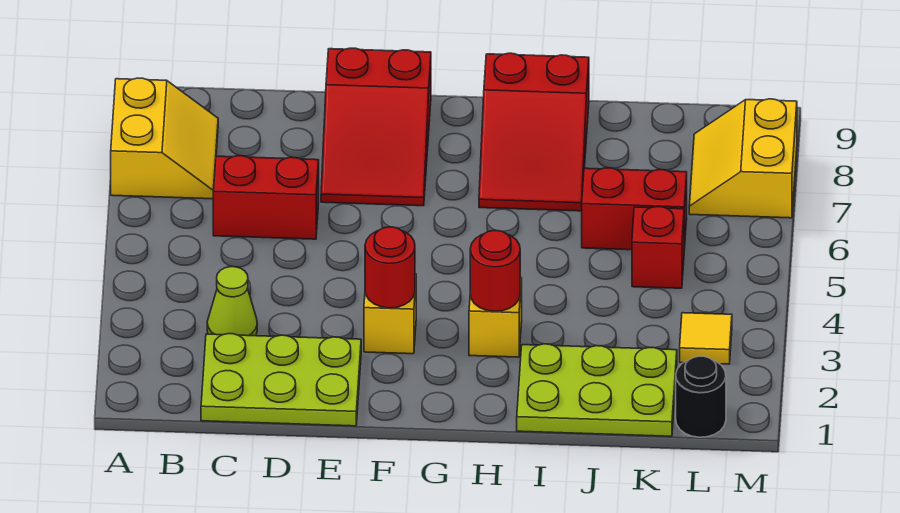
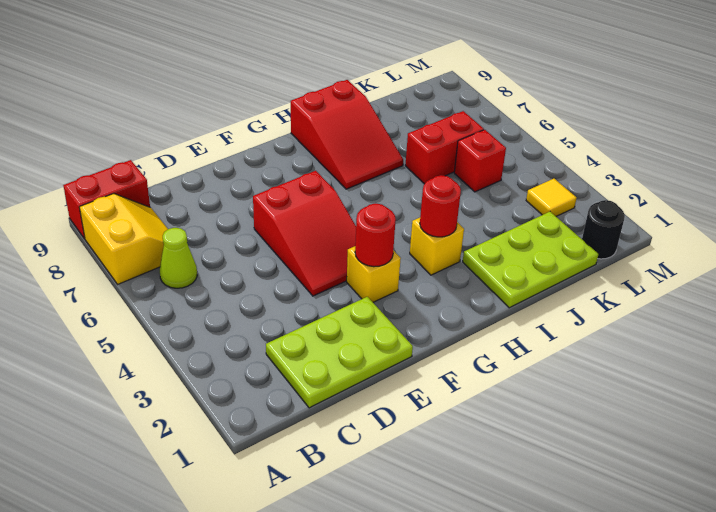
lime 1x1 cone [207,267,257,336] -> lime 1x1 cone moved to [160,228,197,288]
red 1x2 brick [213,156,319,239] -> red 1x2 brick moved to [63,160,150,239]
red 2x3 slope [321,48,431,206] -> red 2x3 slope moved to [253,171,356,296]
yellow 2x2 slope [689,99,797,218] -> none

